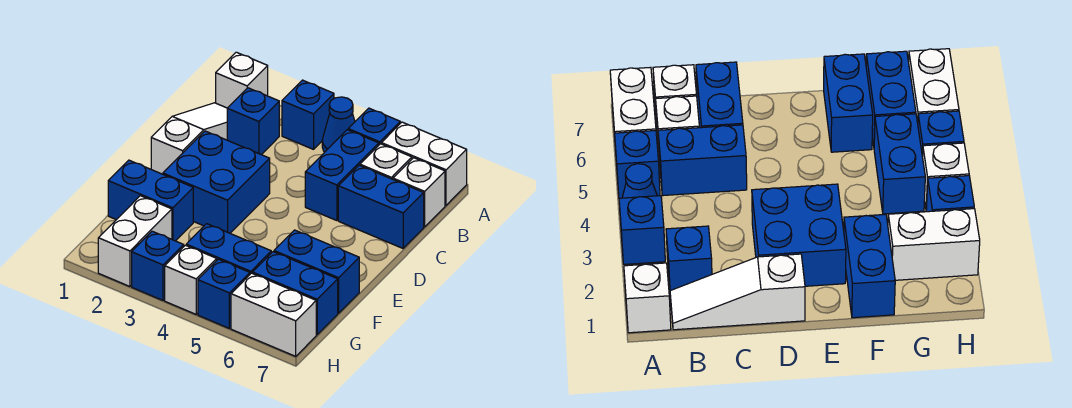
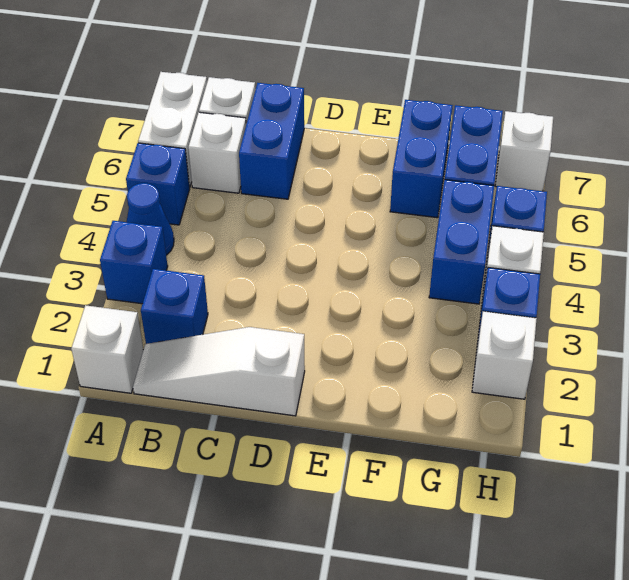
blue 1x2 brick [305,130,379,221] -> none
blue 2x2 brick [163,131,270,233] -> none
blue 1x2 brick [108,160,193,241] -> none
white 1x2 brick [98,196,172,286] -> white 1x1 brick [472,311,537,399]
white 1x2 brick [231,273,316,356] -> white 1x1 brick [495,111,553,191]

